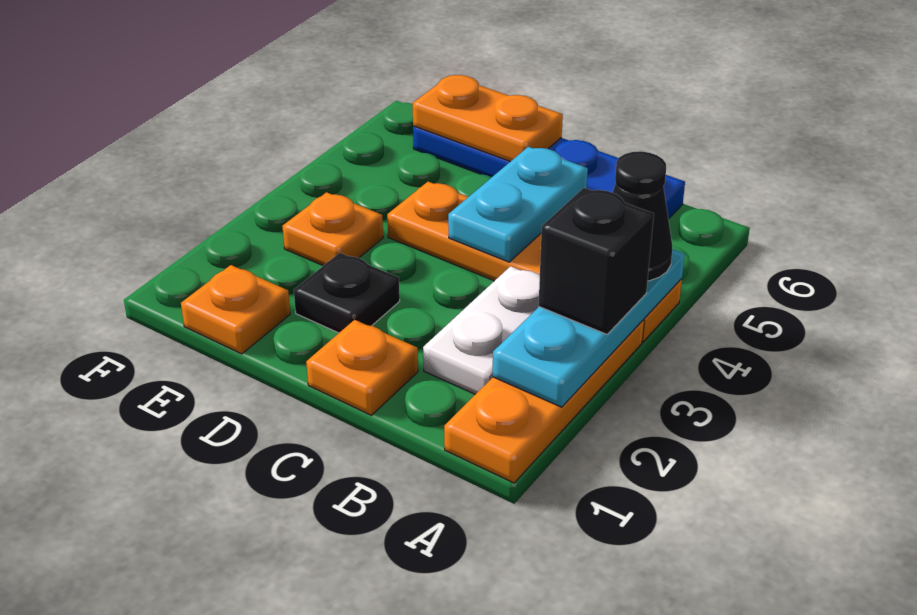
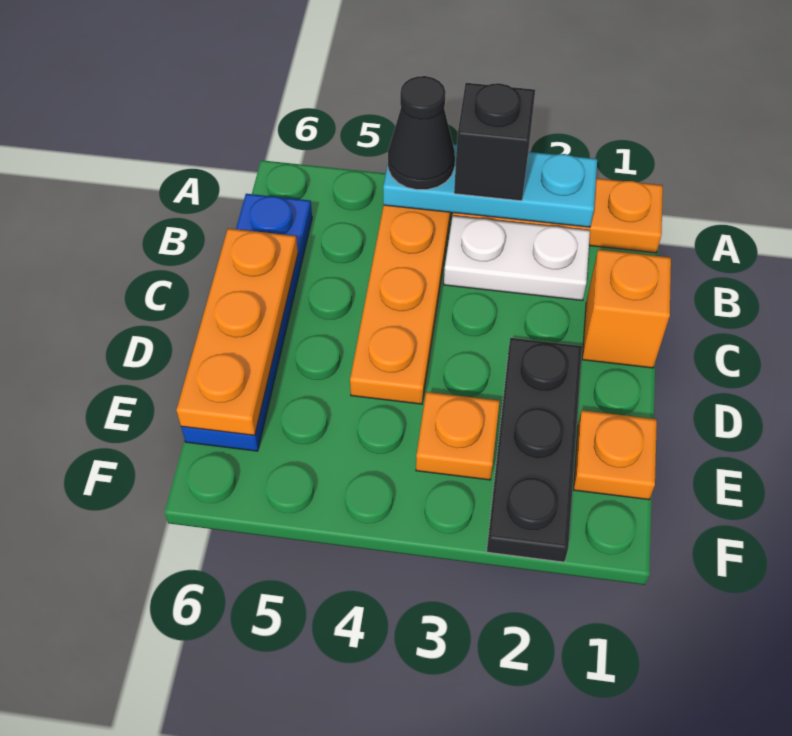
orange 1x1 plate [306,320,418,415] -> orange 1x1 brick [582,250,671,368]
cyan 1x2 plate [448,147,588,262] -> none
black 1x1 plate [294,253,400,333] -> black 1x3 plate [487,338,582,562]
orange 1x2 plate [413,75,563,162] -> orange 1x3 plate [176,229,298,435]

